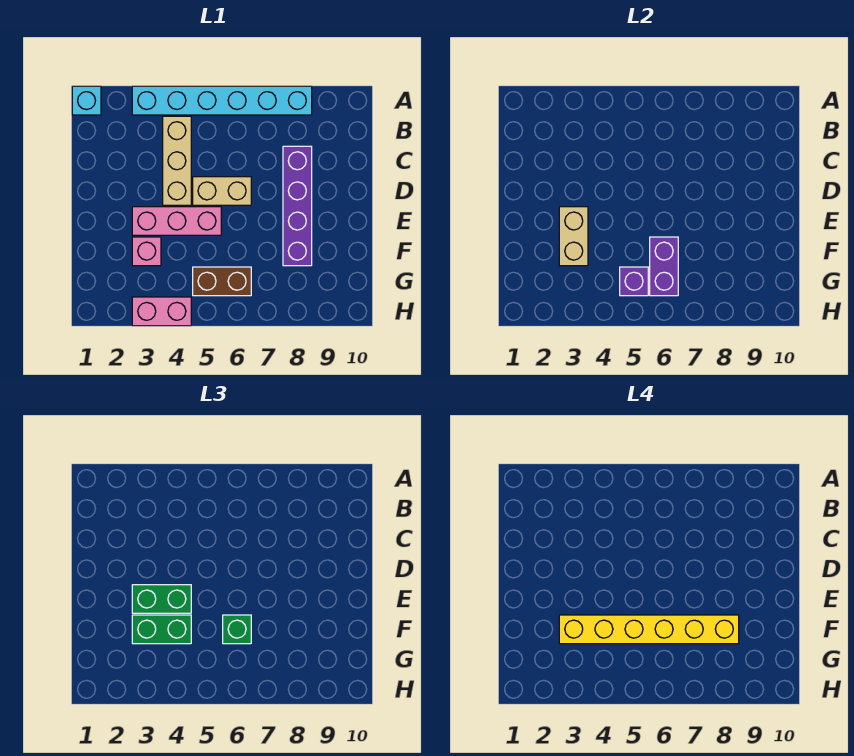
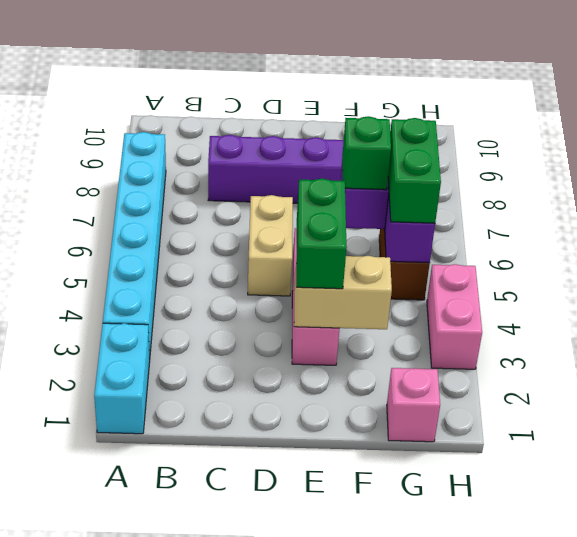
cyan 1x1 brick [72,86,101,115] -> cyan 1x2 brick [94,323,150,434]
tan 1x3 brick [163,116,191,205] -> none
pink 1x1 brick [132,237,161,266] -> pink 1x1 brick moved to [387,368,440,442]
green 1x2 brick [132,615,191,644] -> green 1x2 brick moved to [388,118,441,223]
yellow 1x6 brick [559,615,739,644] -> none

